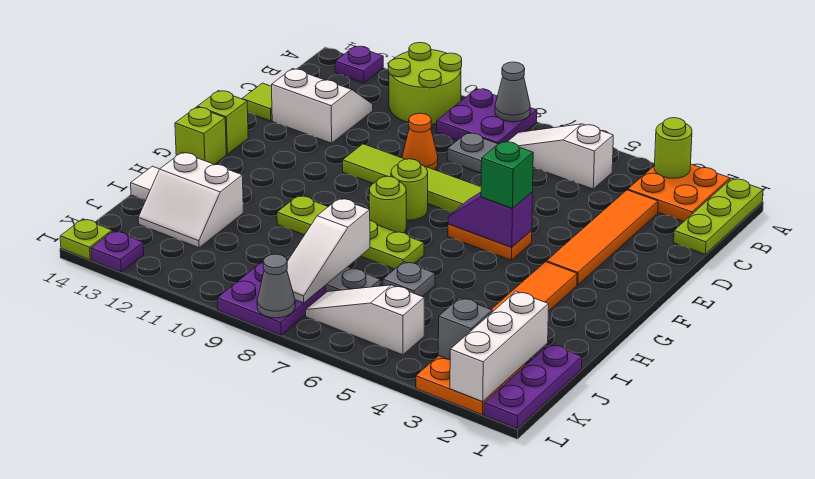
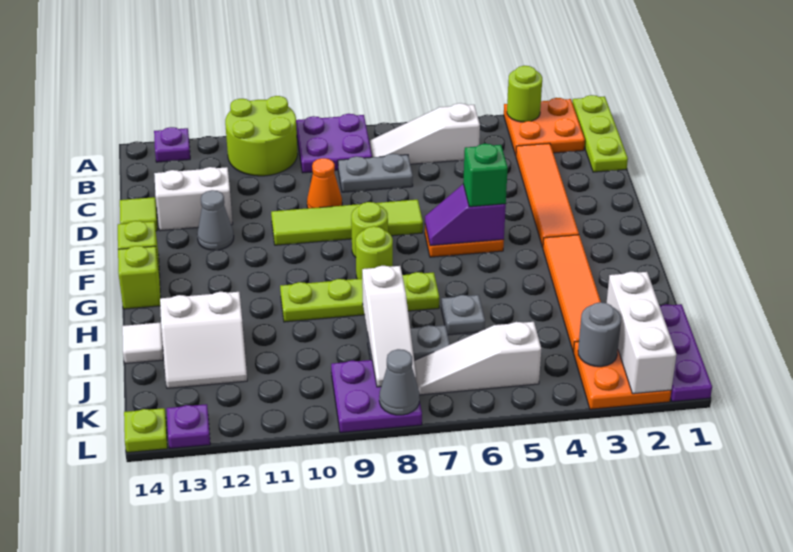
grey 1x1 cone [495,62,530,122] -> grey 1x1 cone moved to [197,190,234,250]
grey 1x1 brick [438,298,492,360] -> grey 1x1 round brick [578,302,621,367]

